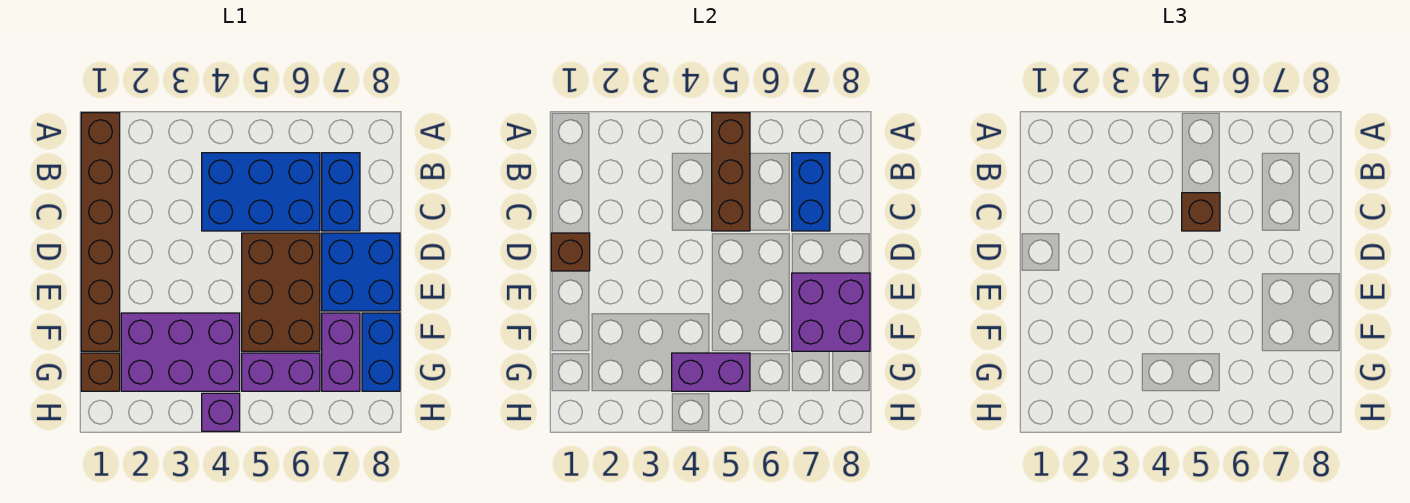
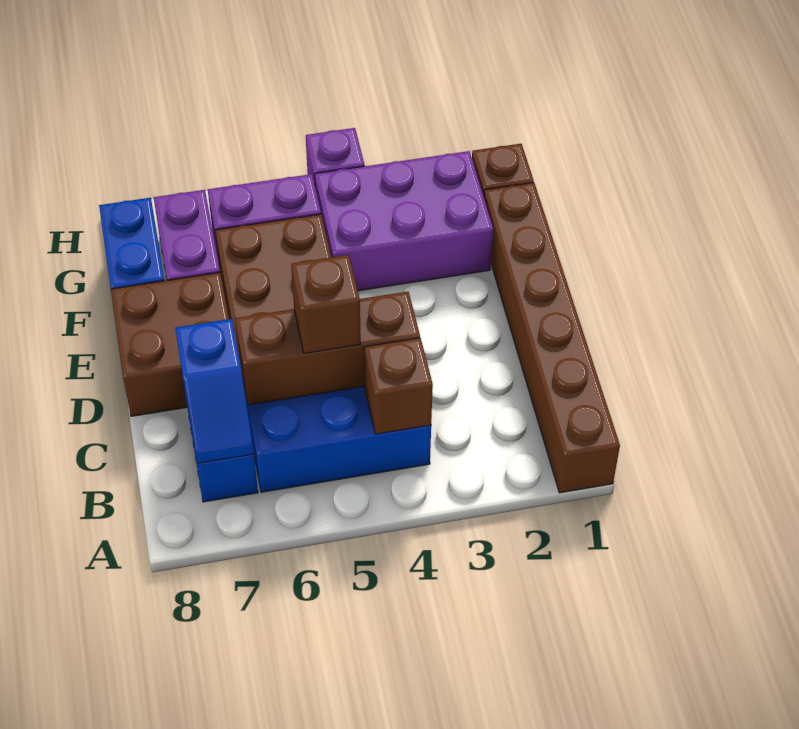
brown 1x3 brick [712,113,750,231] -> brown 1x3 brick turned to [235,292,420,405]
blue 1x2 brick [792,153,830,231] -> blue 1x2 slope [175,319,254,463]
brown 1x1 brick [551,233,590,271] -> brown 1x1 brick moved to [364,338,433,434]
blue 2x2 brick [322,233,400,311] -> brown 2x2 brick [111,273,229,416]
purple 2x2 brick [792,273,870,351] -> none
purple 1x2 brick [672,353,750,391] -> none

